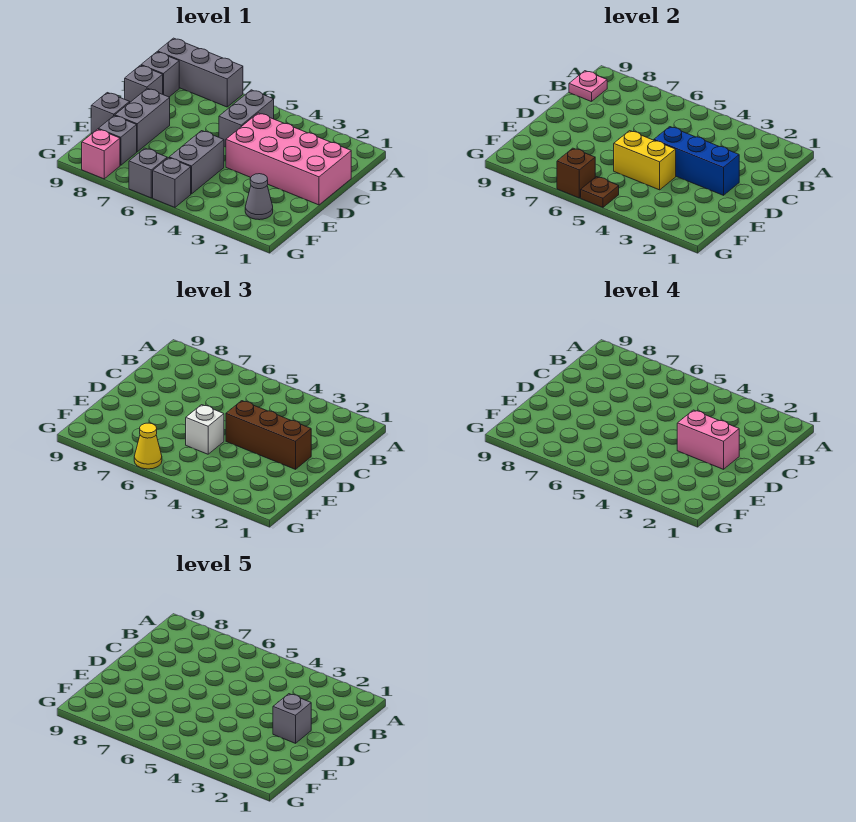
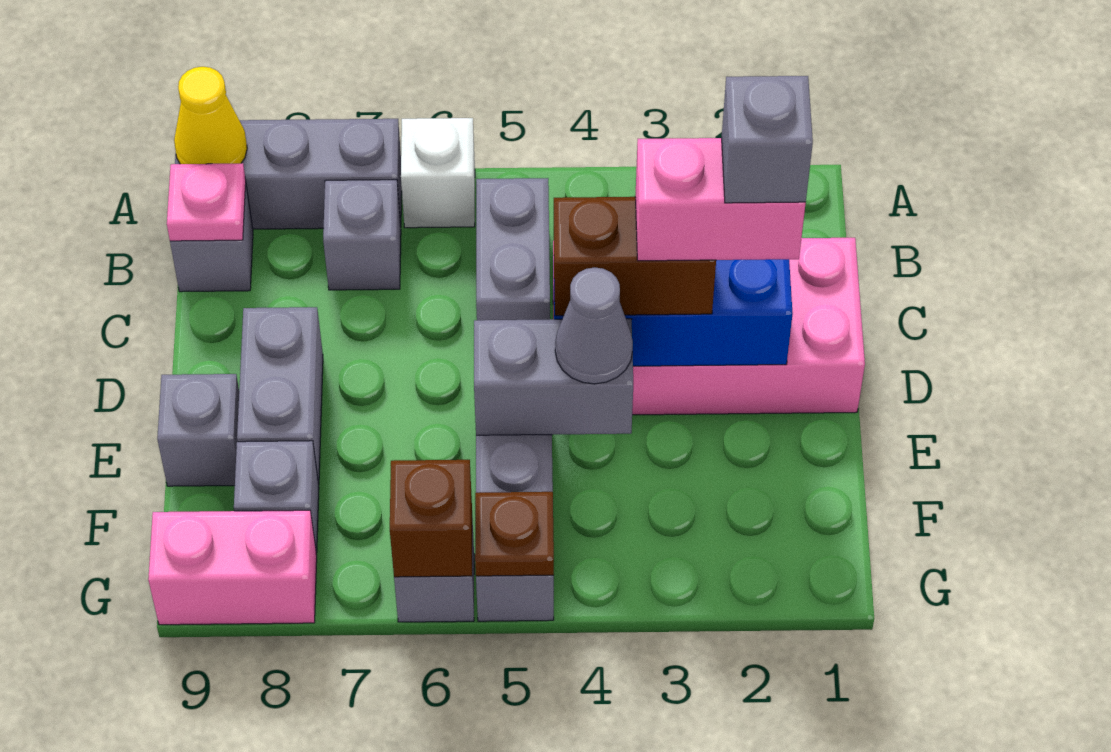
grey 1x1 brick [125,65,163,102] -> grey 1x1 brick moved to [323,180,401,290]
brown 1x3 brick [226,401,311,469] -> brown 1x2 brick [554,197,716,316]
yellow 1x2 brick [614,131,676,190] -> grey 1x2 brick [474,319,633,435]
white 1x1 brick [186,405,224,454] -> white 1x1 brick moved to [401,118,475,228]
grey 1x1 cone [245,174,273,220] -> grey 1x1 cone moved to [555,267,633,384]
yellow 1x1 cone [134,423,162,469] -> yellow 1x1 cone moved to [174,67,247,164]
pink 1x1 brick [82,129,120,179] -> pink 1x2 brick [148,510,317,625]

